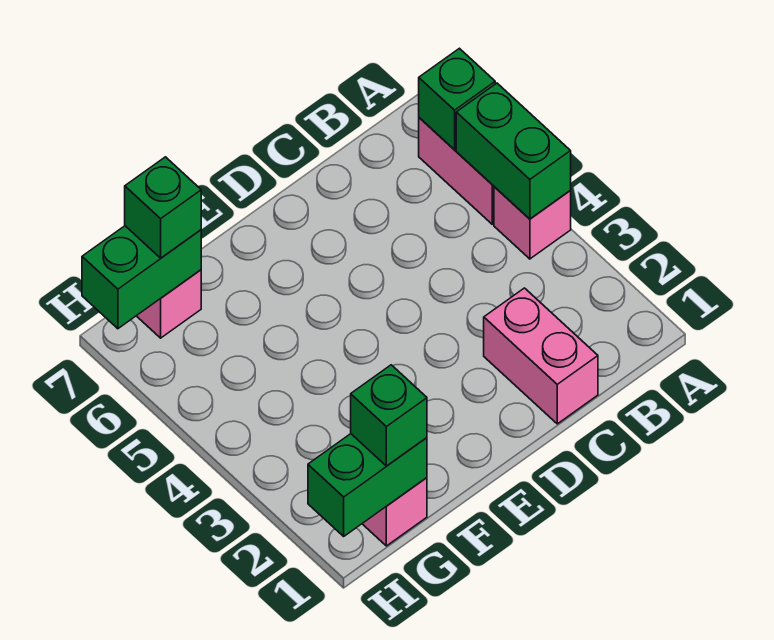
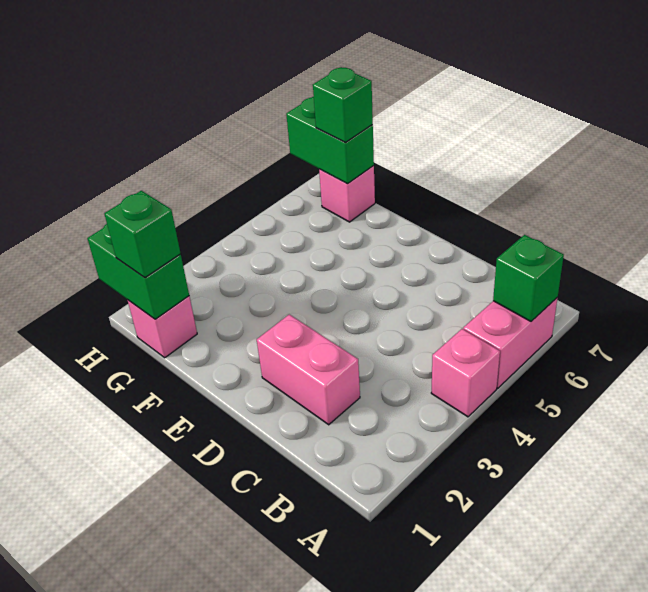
green 1x2 brick [456,83,571,219] -> none
pink 1x2 brick [484,288,598,424] -> pink 1x2 brick turned to [257,315,360,425]

